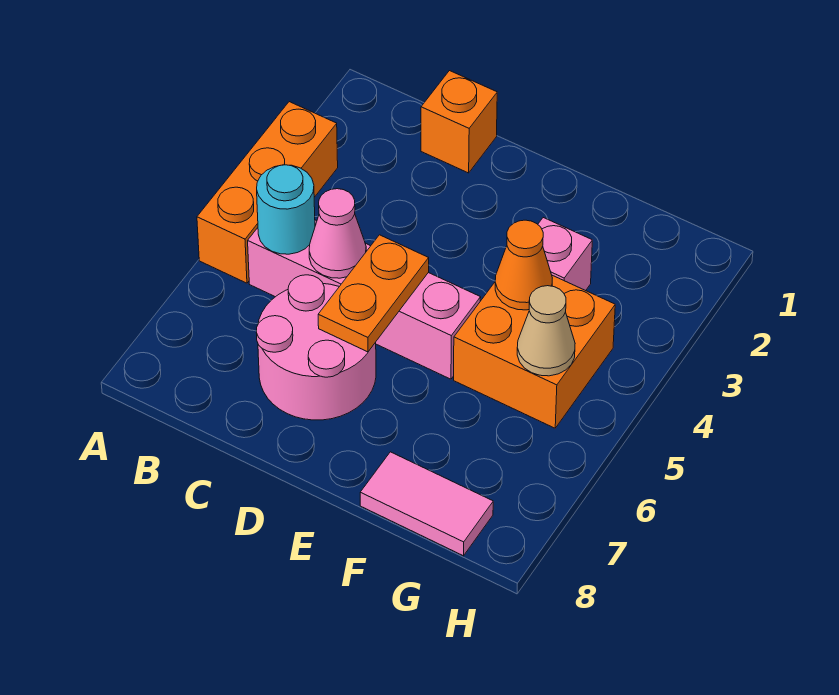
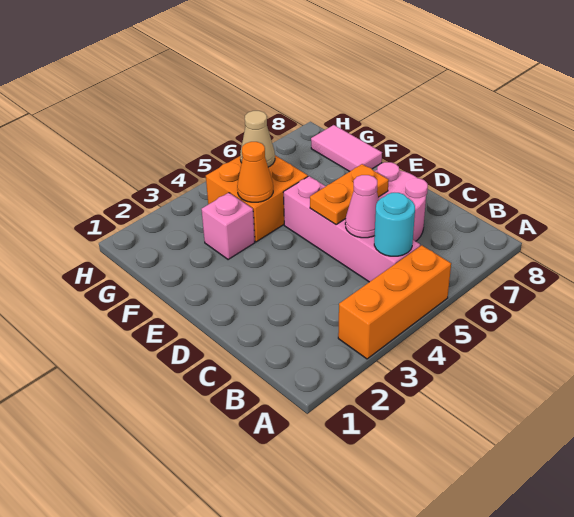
orange 1x1 brick [421,71,497,173] -> none

